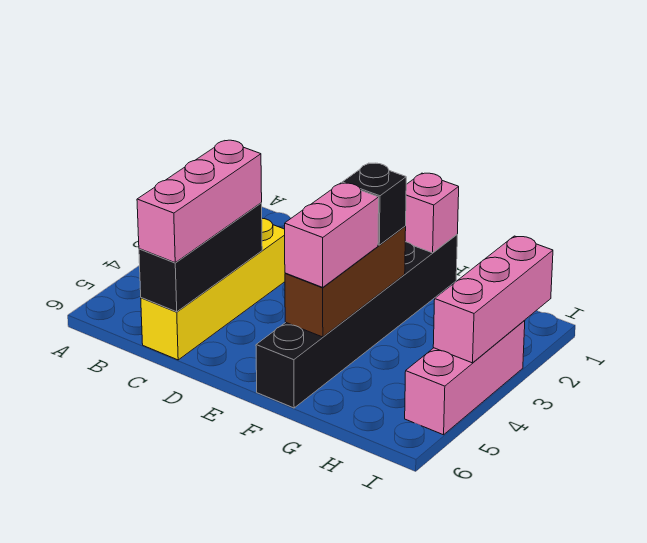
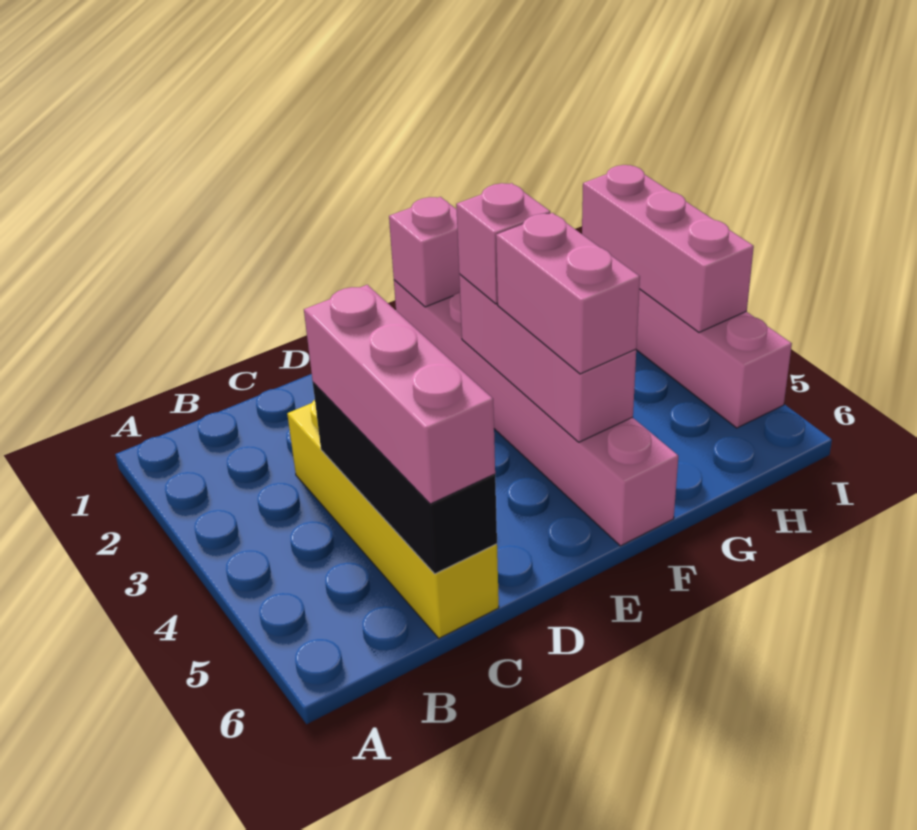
black 1x6 brick [256,235,457,408] -> pink 1x6 brick [394,280,678,546]
brown 1x3 brick [285,227,406,337] -> pink 1x3 brick [459,275,636,442]
black 1x1 brick [342,163,406,245] -> pink 1x1 brick [456,183,550,304]

